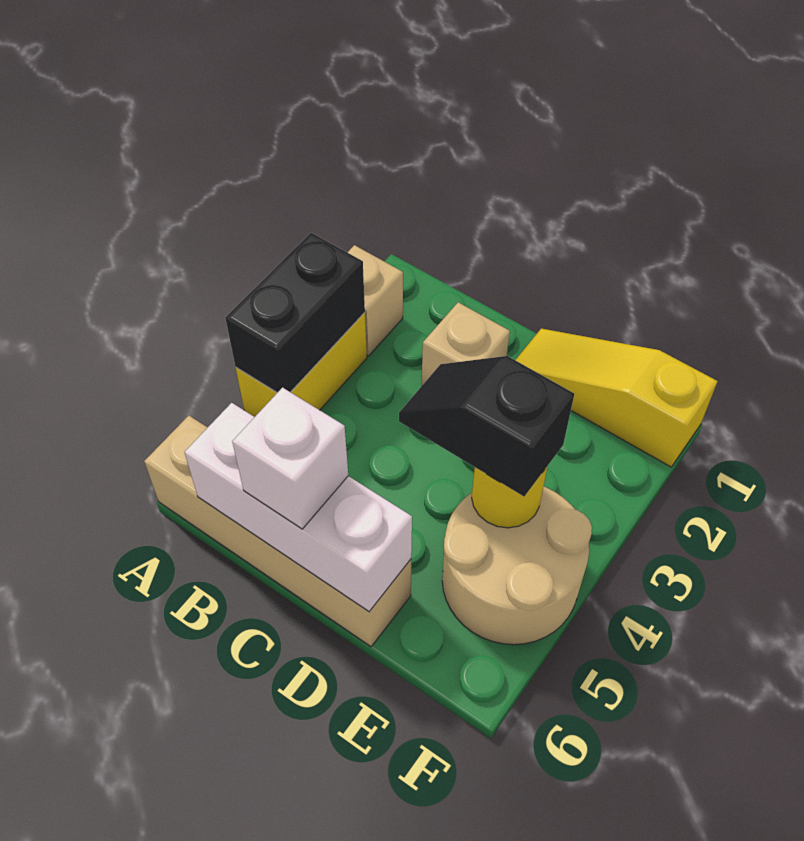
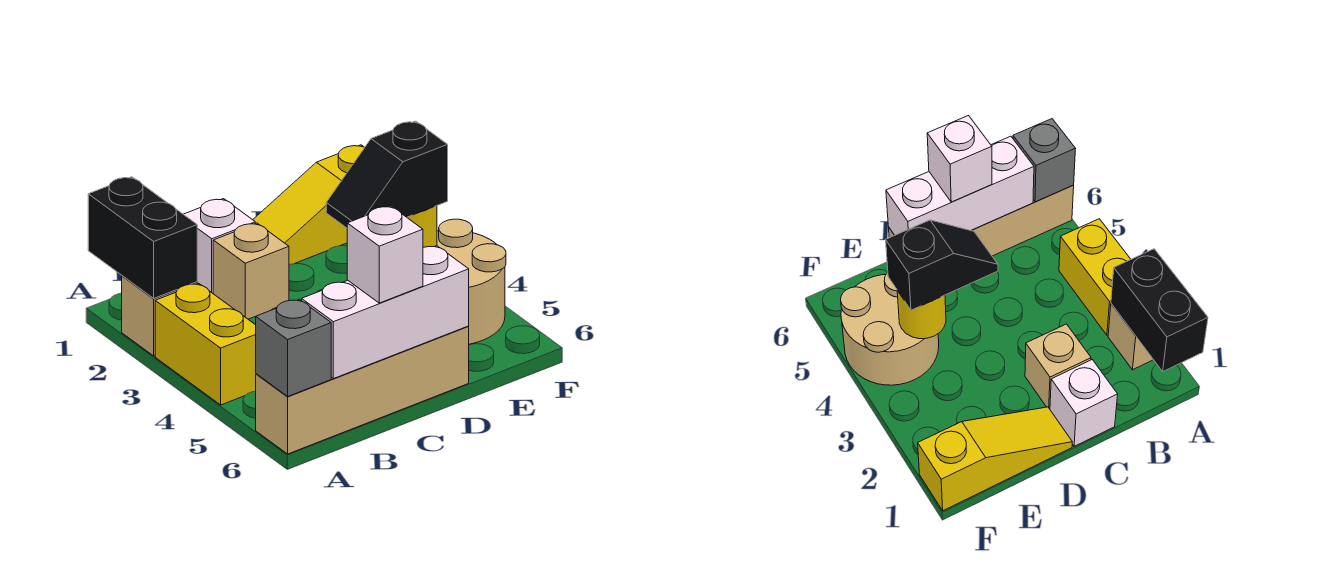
black 1x2 brick [225,233,365,393] -> black 1x2 brick moved to [88,177,197,298]
none -> grey 1x1 brick [256,299,331,396]
none -> white 1x1 brick [183,199,255,293]

